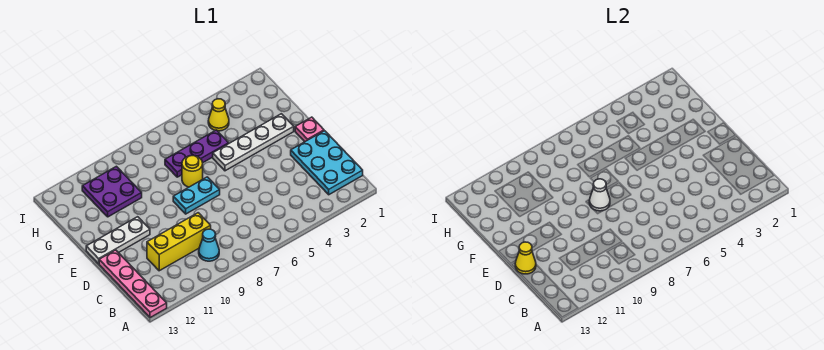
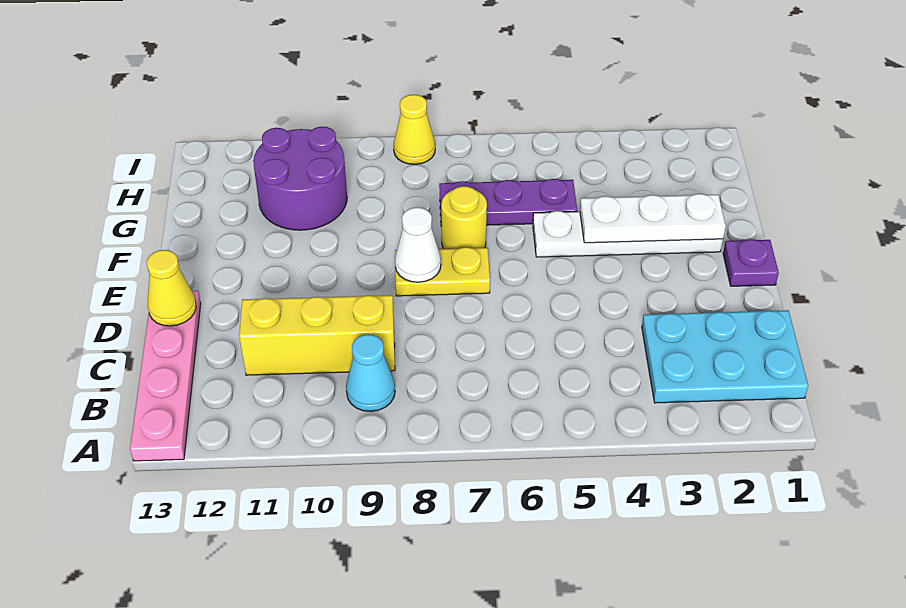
cyan 2x3 plate [291,131,363,195] -> cyan 2x3 plate turned to [642,310,808,403]
pink 1x1 plate [295,117,324,142] -> purple 1x1 plate [723,239,779,286]
cyan 1x2 plate [173,177,220,214] -> yellow 1x2 plate [395,247,490,296]
white 1x3 plate [86,217,150,264] -> white 1x3 plate moved to [580,194,726,243]
purple 2x2 plate [82,166,142,217] -> purple 2x2 round brick [253,127,347,230]
yellow 1x1 cone [208,99,229,131] -> yellow 1x1 cone moved to [394,95,435,164]

